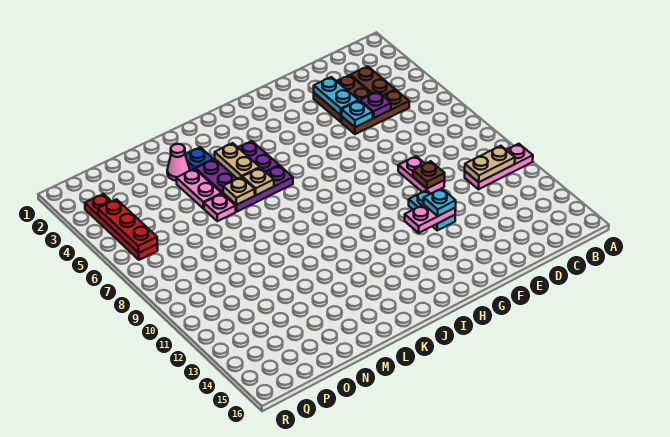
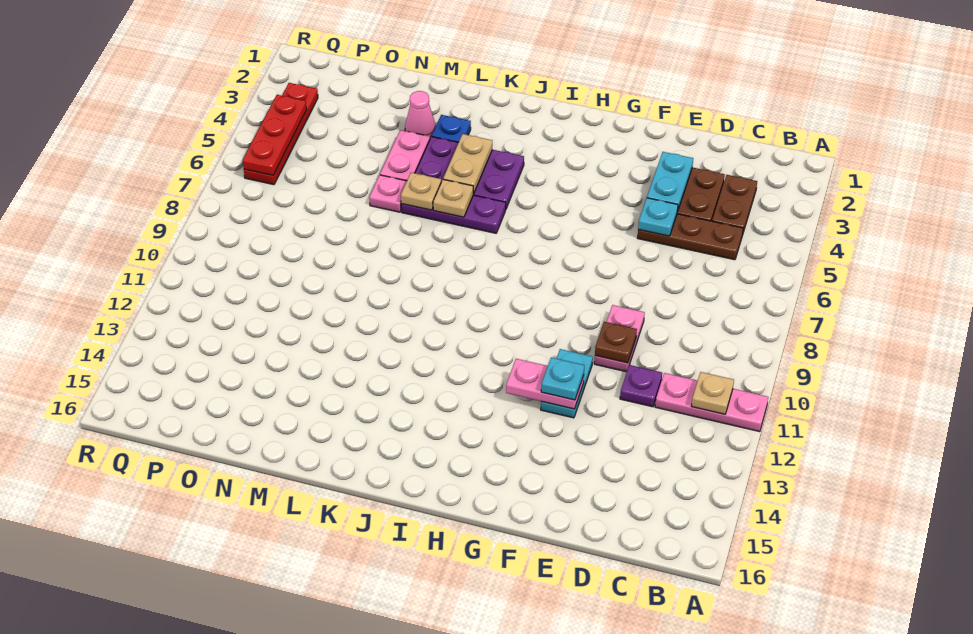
tan 1x2 plate [465,146,515,182] -> tan 1x1 plate [692,372,734,414]
purple 1x1 plate [360,92,391,118] -> purple 1x1 plate moved to [620,365,662,407]

